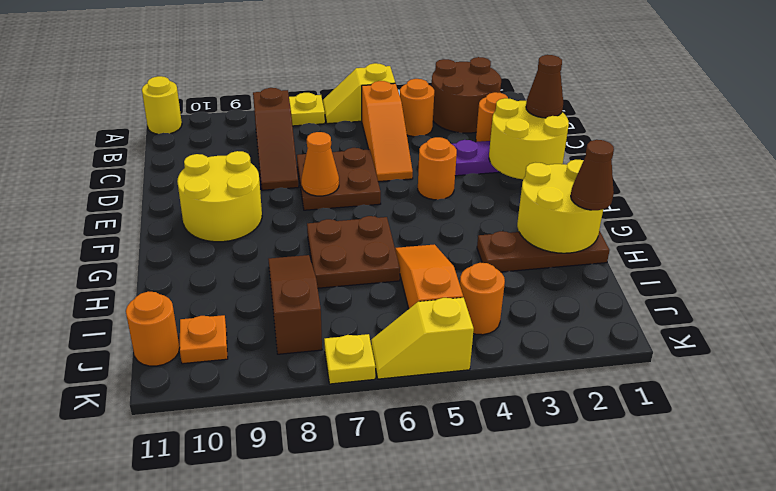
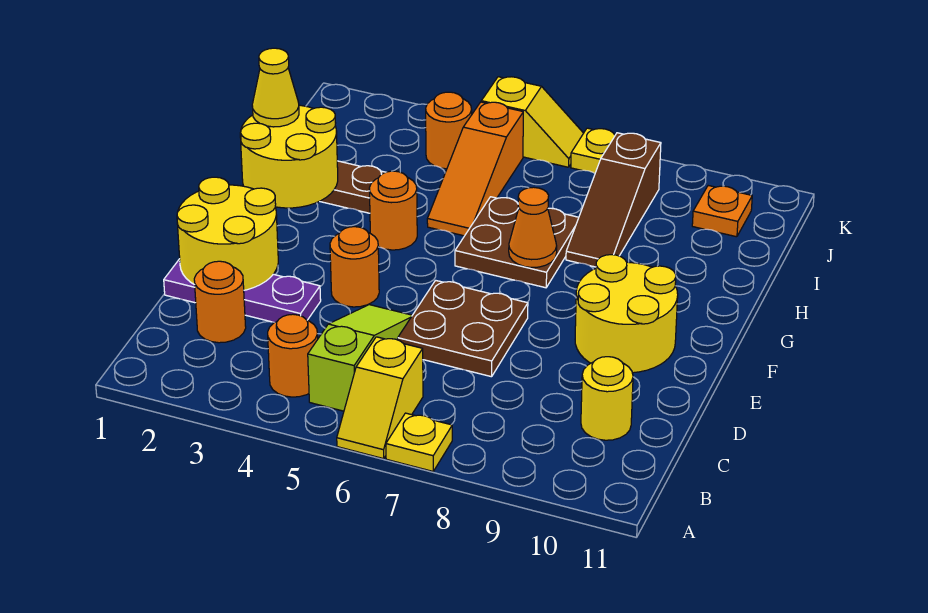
brown 2x2 round brick [432,57,501,133] -> none
yellow 1x2 slope [323,63,395,124] -> yellow 1x2 slope turned to [337,337,423,459]
yellow 1x1 round brick [142,76,182,134] -> yellow 1x1 round brick moved to [581,357,633,440]
orange 1x3 slope [362,81,413,182] -> lime 1x3 slope [308,305,412,411]
brown 1x3 slope [253,88,299,190] -> none
brown 1x1 cone [526,55,563,118] -> none
orange 1x1 cone [301,132,339,196] -> orange 1x1 cone moved to [509,187,557,268]
brown 1x1 cone [571,140,614,210] -> yellow 1x1 cone [252,48,299,127]
orange 1x1 round brick [126,291,180,366] -> orange 1x1 round brick moved to [369,171,417,250]

